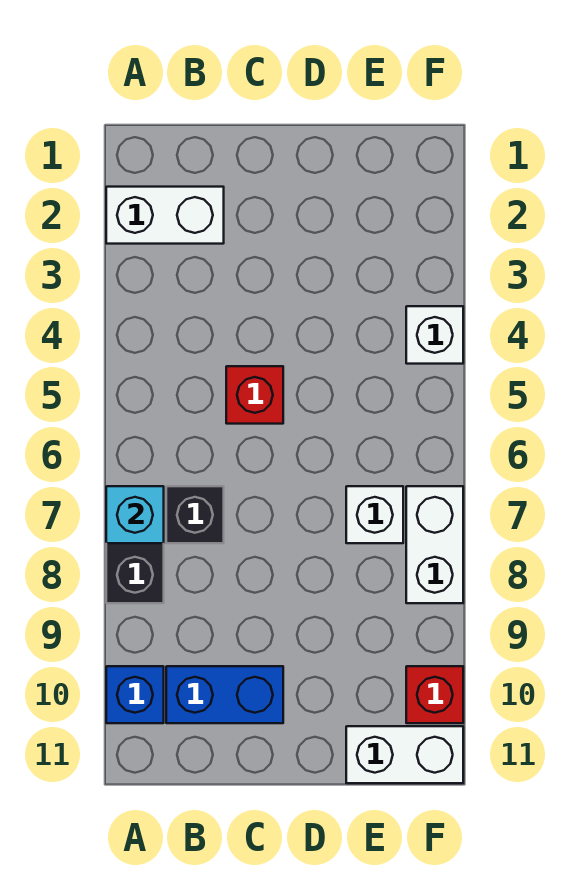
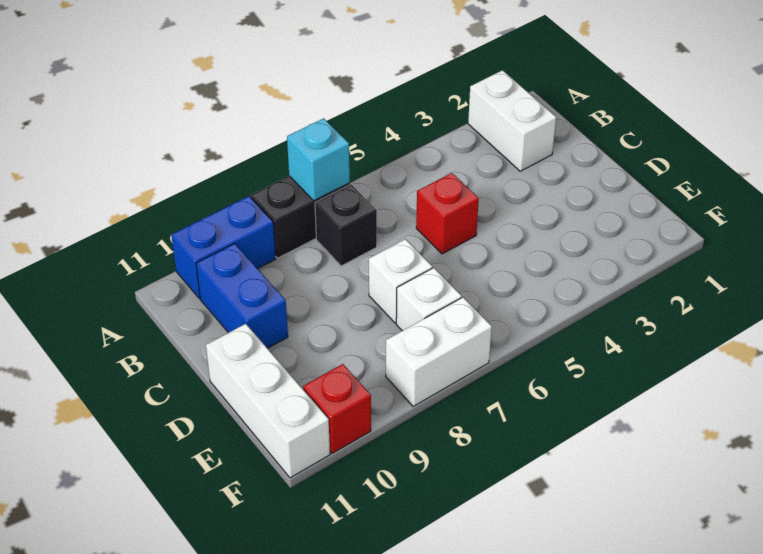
blue 1x1 brick [106,666,164,723] -> blue 1x2 brick [171,196,276,299]
white 1x2 brick [346,726,463,783] -> white 1x3 brick [206,324,330,478]
white 1x1 brick [406,306,463,364] -> white 1x1 brick moved to [369,239,432,323]

